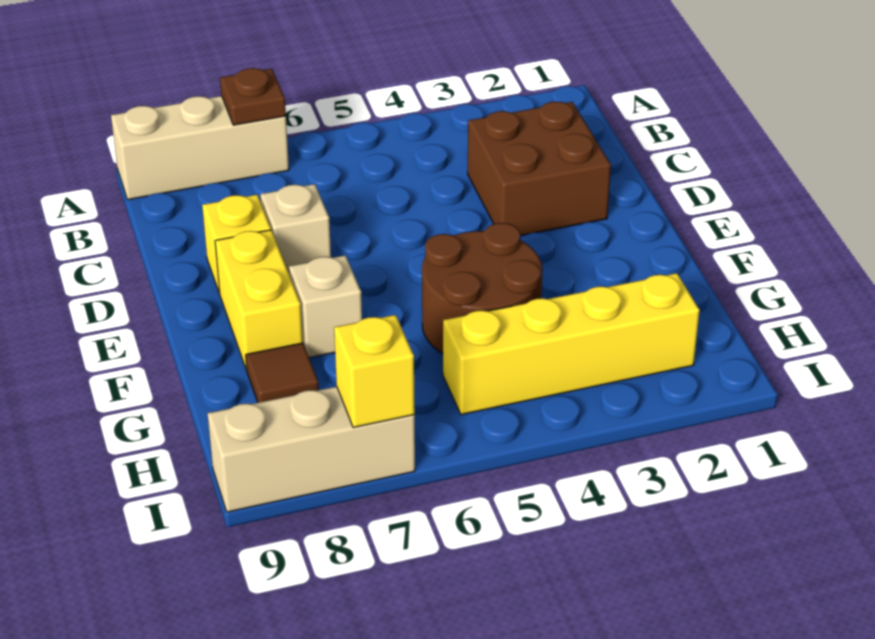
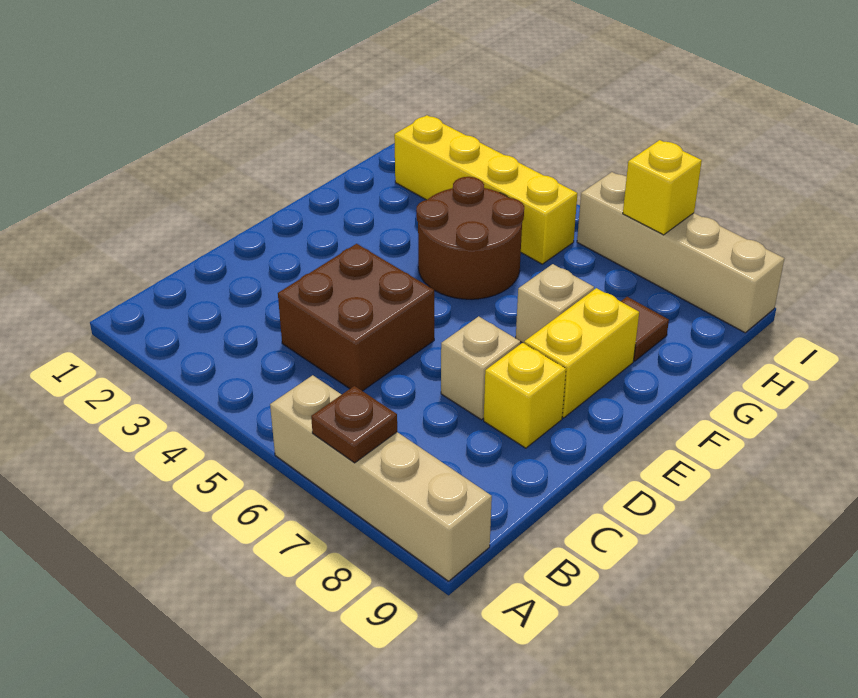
tan 1x3 brick [111,96,289,200] -> tan 1x4 brick [270,375,492,581]
brown 2x2 brick [468,101,611,236] -> brown 2x2 brick moved to [278,244,434,391]
tan 1x3 brick [208,387,415,512] -> tan 1x4 brick [577,172,784,333]

